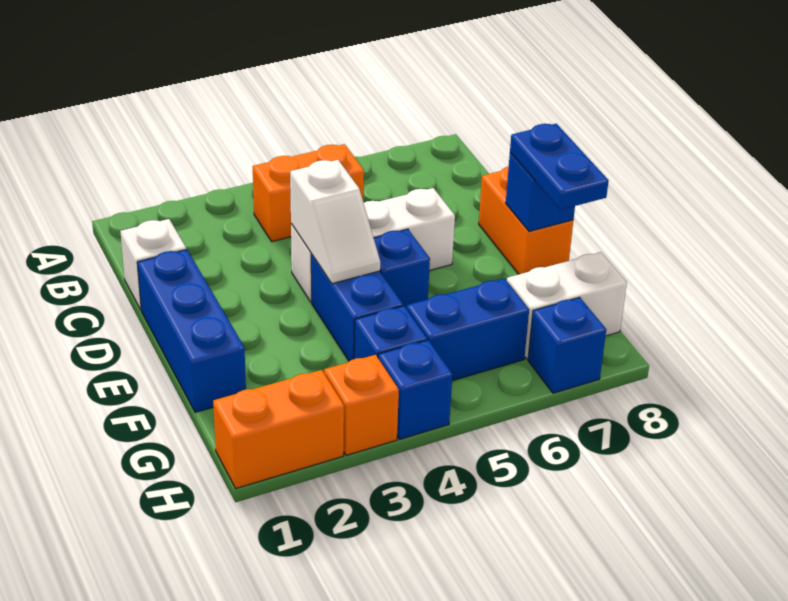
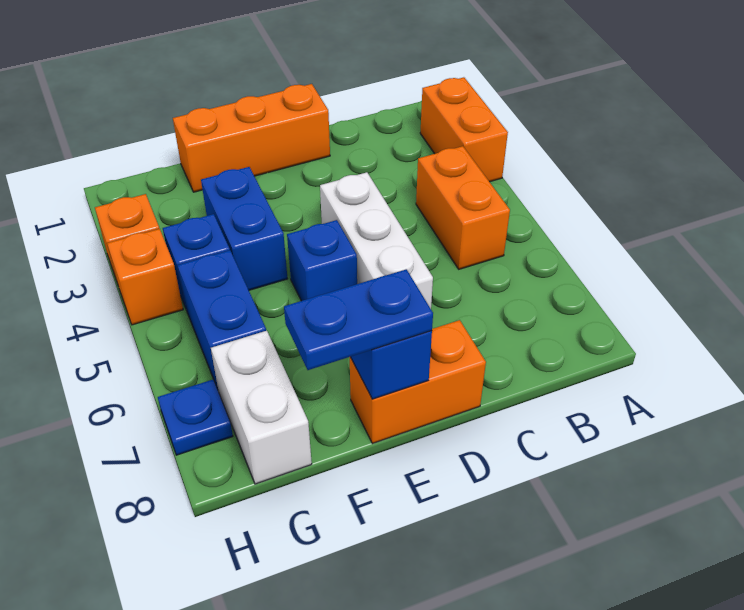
white 1x1 brick [120,219,186,310] -> none
blue 1x3 brick [137,249,246,412] -> orange 1x3 brick [173,84,330,192]
white 1x2 slope [290,160,380,283] -> none
blue 1x2 brick [311,254,403,361] -> blue 1x2 brick turned to [201,167,288,290]
orange 1x2 brick [213,370,344,488] -> orange 1x2 brick moved to [420,77,508,182]
blue 1x1 brick [378,340,452,439] -> orange 1x1 brick [107,229,183,325]
blue 1x1 brick [528,297,606,393] -> blue 1x1 plate [158,379,233,455]

